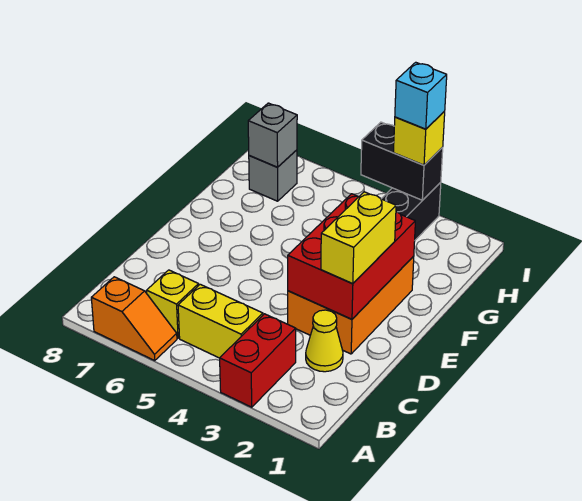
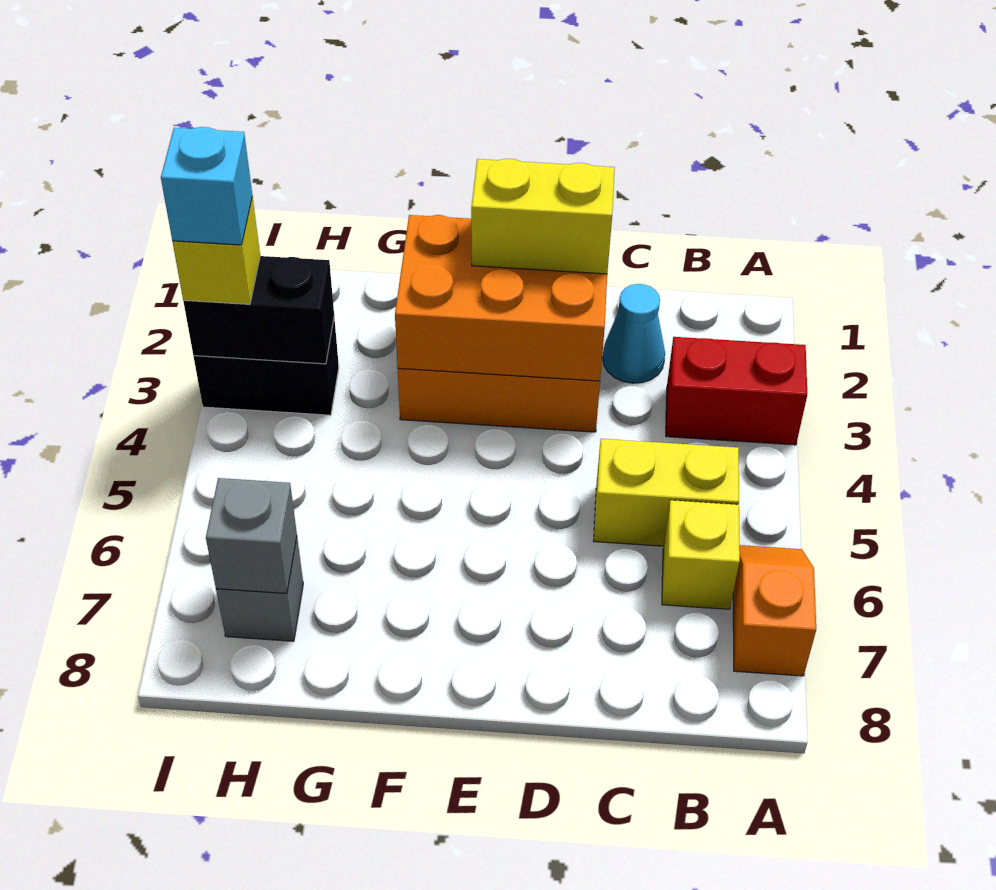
yellow 1x2 brick [178,284,263,358] -> yellow 1x2 brick turned to [594,439,739,546]
yellow 1x1 cone [306,310,343,372] -> cyan 1x1 cone [603,284,665,383]
red 2x3 brick [288,194,415,319] -> orange 2x3 brick [395,215,607,381]
black 1x2 brick [361,122,443,200] -> black 1x2 brick turned to [183,256,334,364]

